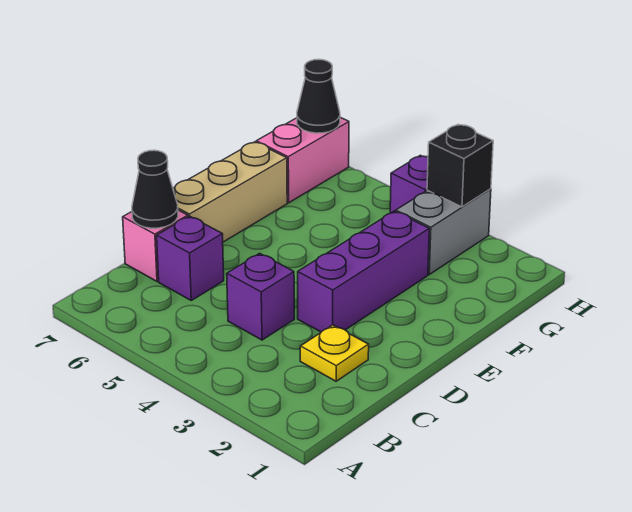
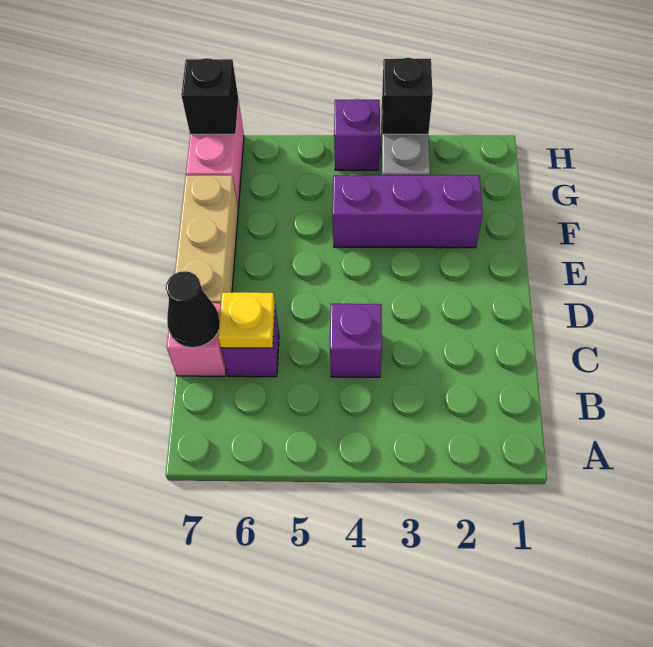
yellow 1x1 plate [300,325,369,381] -> yellow 1x1 plate moved to [218,292,275,348]
purple 1x3 brick [298,211,429,332] -> purple 1x3 brick turned to [333,175,483,248]
black 1x1 cone [297,60,340,133] -> black 1x1 brick [181,58,239,134]

